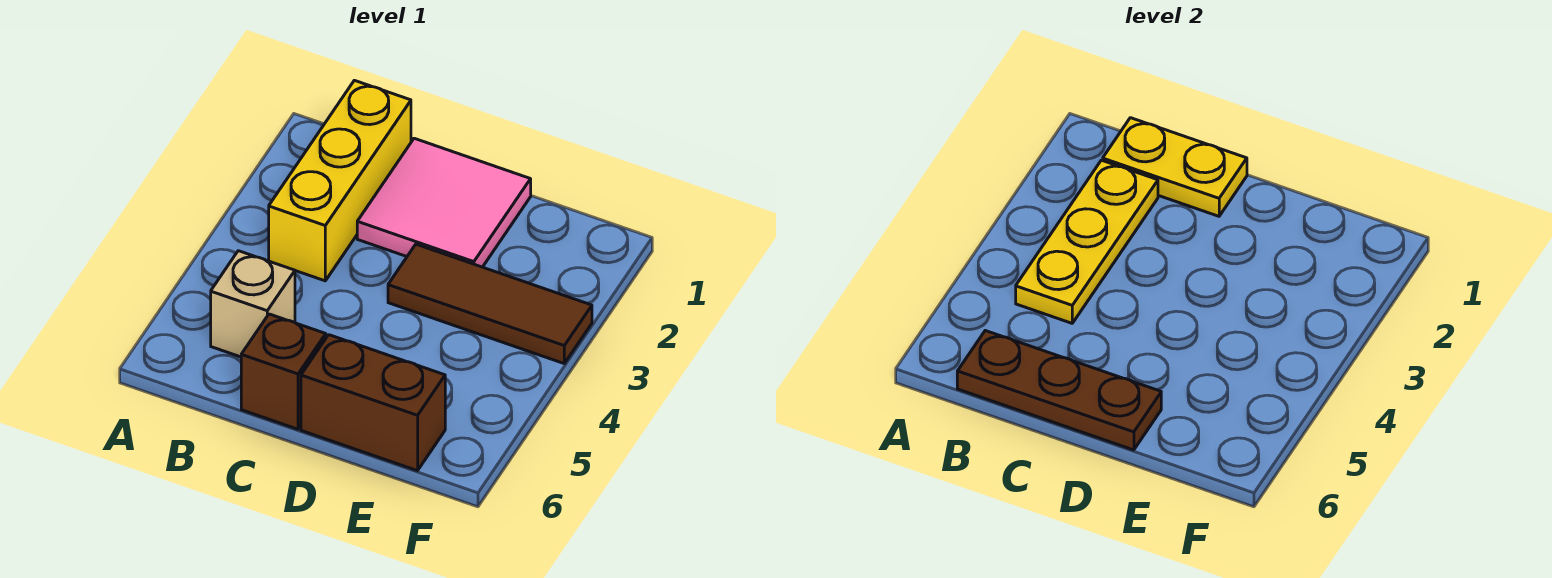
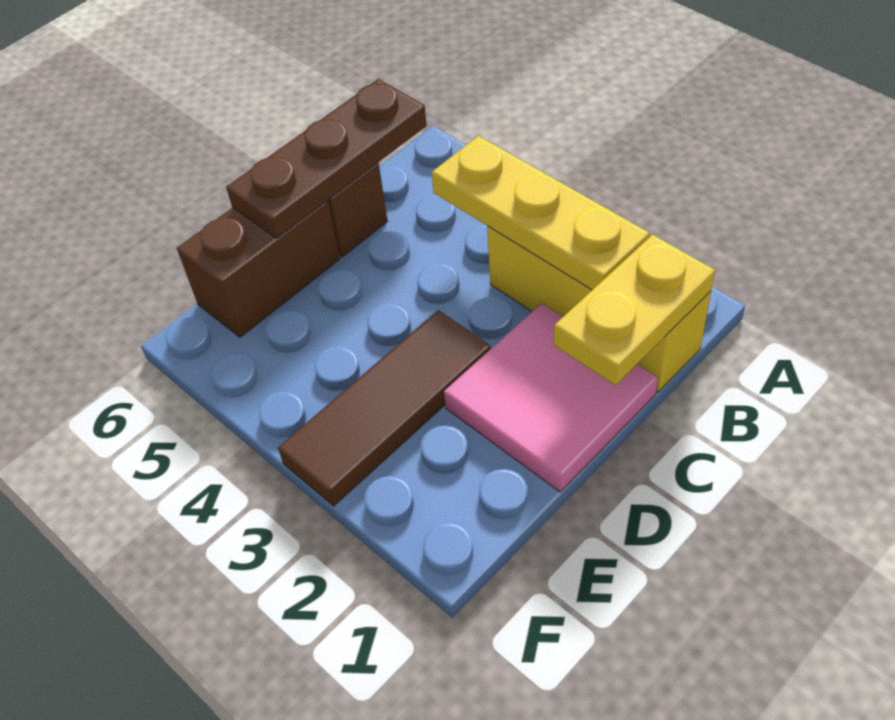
tan 1x1 brick [211,251,295,357] -> none

